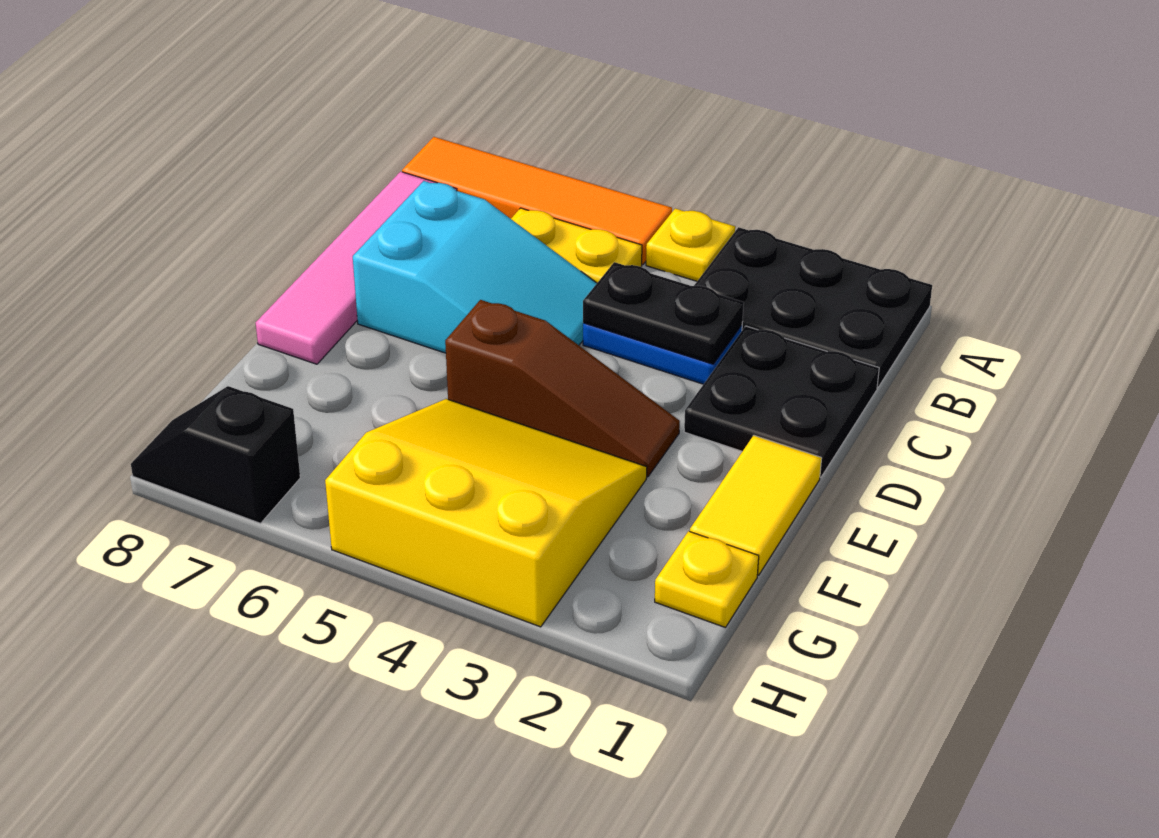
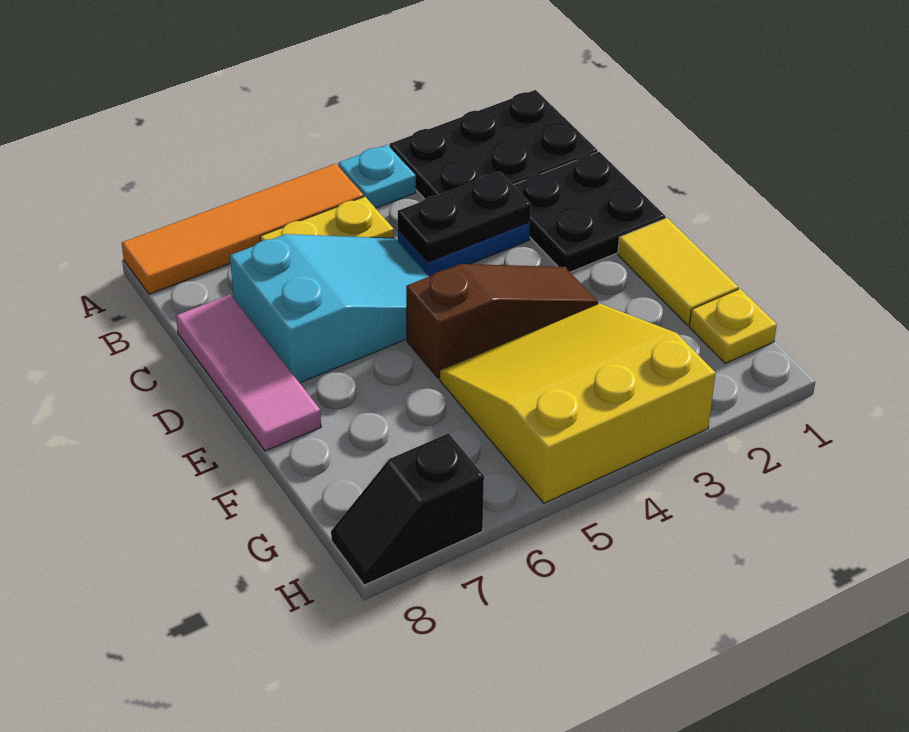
yellow 1x1 plate [646,209,735,281] -> cyan 1x1 plate [338,145,416,208]
pink 1x4 tile [256,172,457,364] -> pink 1x3 tile [176,294,321,451]

